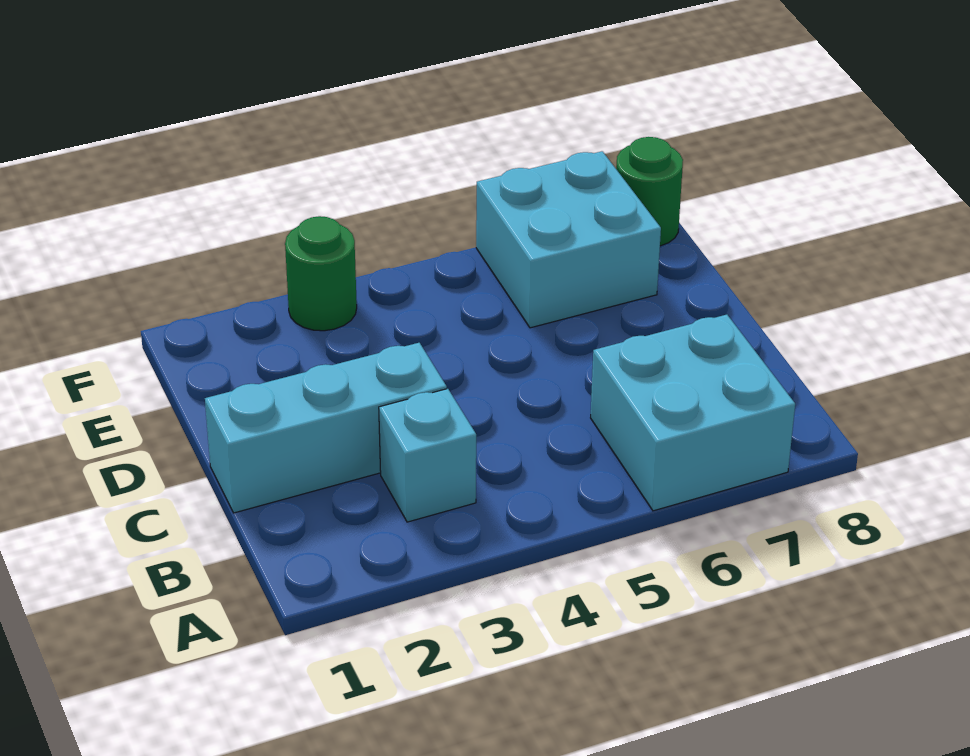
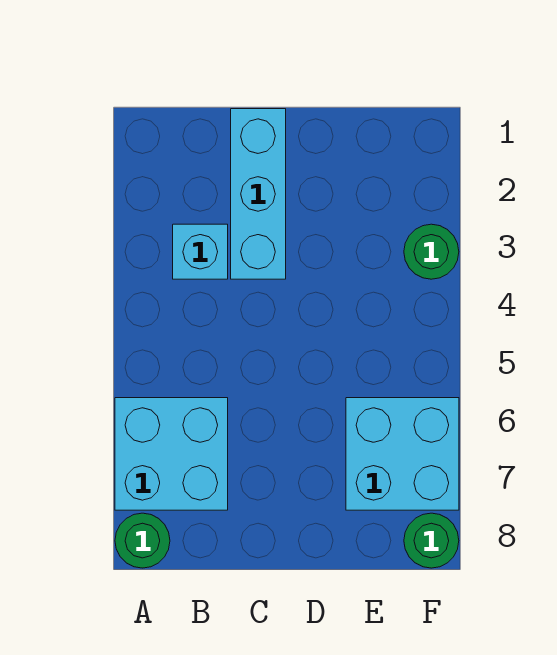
none -> green 1x1 round brick [115,513,170,568]

